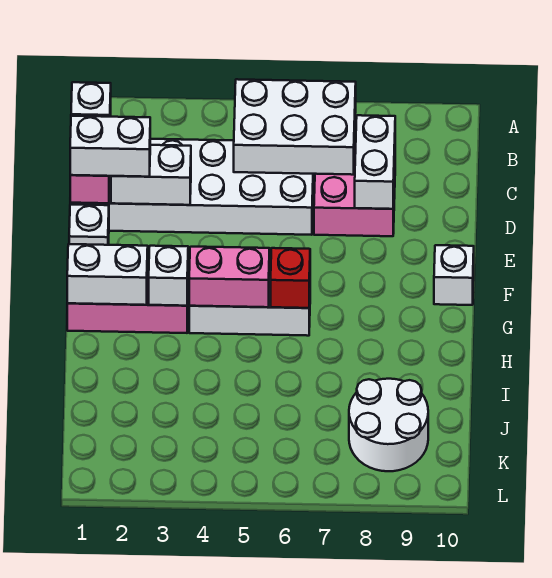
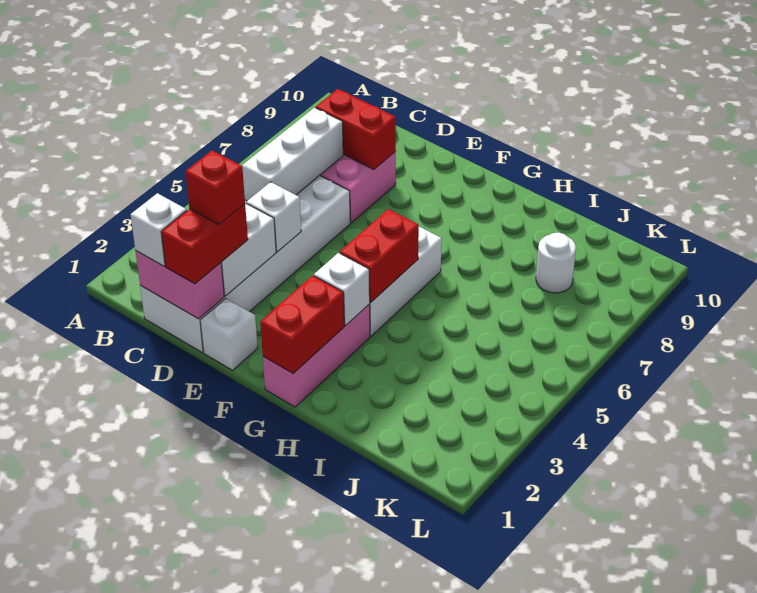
white 2x3 brick [234,79,356,175] -> white 1x3 brick [242,108,343,201]
white 1x2 brick [355,115,395,209] -> red 1x2 brick [316,89,396,169]
white 1x2 brick [70,116,150,177] -> red 1x2 brick [161,204,248,284]
white 1x1 brick [434,245,474,305] -> white 1x1 brick moved to [246,182,301,252]
white 1x2 brick [67,244,148,305] -> red 1x2 brick [260,275,344,374]
pink 1x2 brick [189,247,270,307] -> red 1x2 brick [340,209,419,303]
red 1x1 brick [271,248,310,308] -> red 1x1 brick moved to [186,151,245,224]
white 2x2 round brick [349,379,428,471] -> white 1x1 round brick [536,233,576,293]

